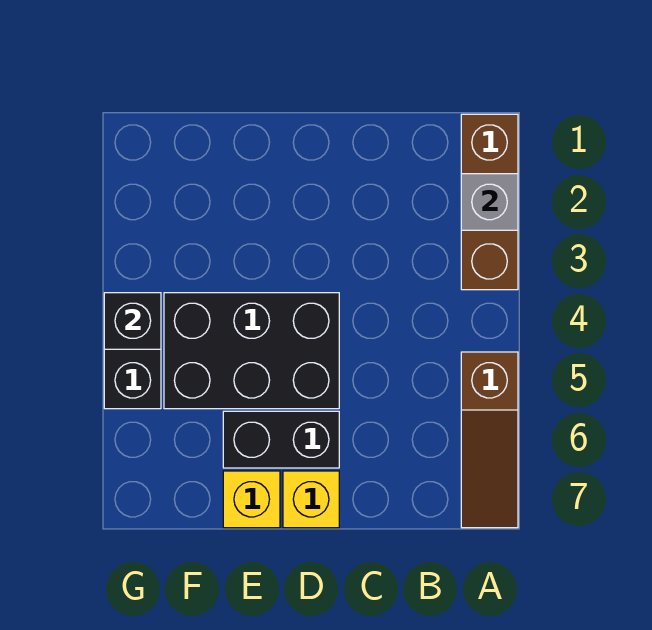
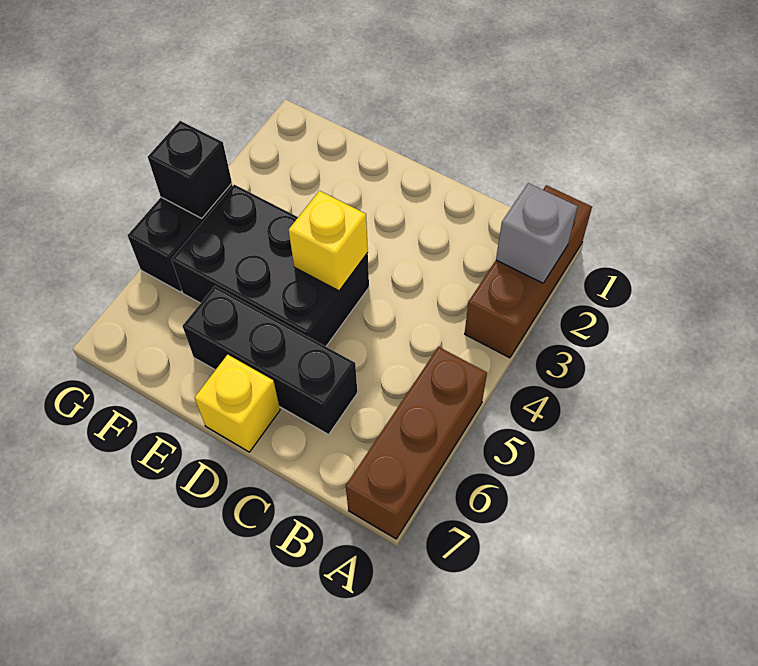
brown 1x3 slope [461,352,518,528] -> brown 1x3 brick [346,347,487,539]
black 1x2 brick [223,411,339,468] -> black 1x3 brick [183,286,357,435]
yellow 1x1 brick [223,471,280,528] -> yellow 1x1 brick moved to [289,191,368,291]

